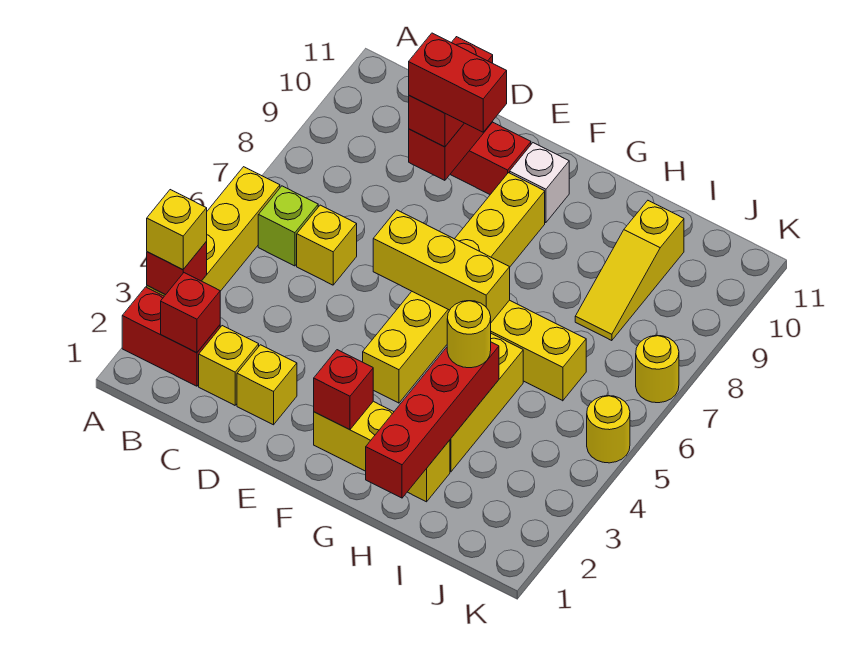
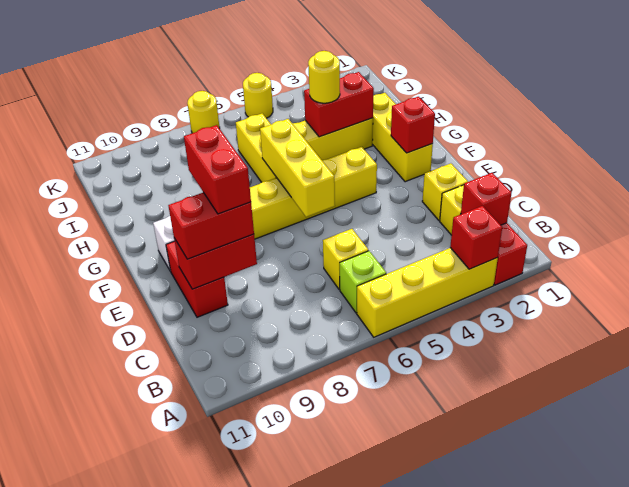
yellow 1x1 brick [147,190,207,270] -> none
red 1x4 brick [366,342,499,498] -> red 1x2 brick [304,72,374,137]
yellow 1x3 slope [575,201,684,341] -> none

